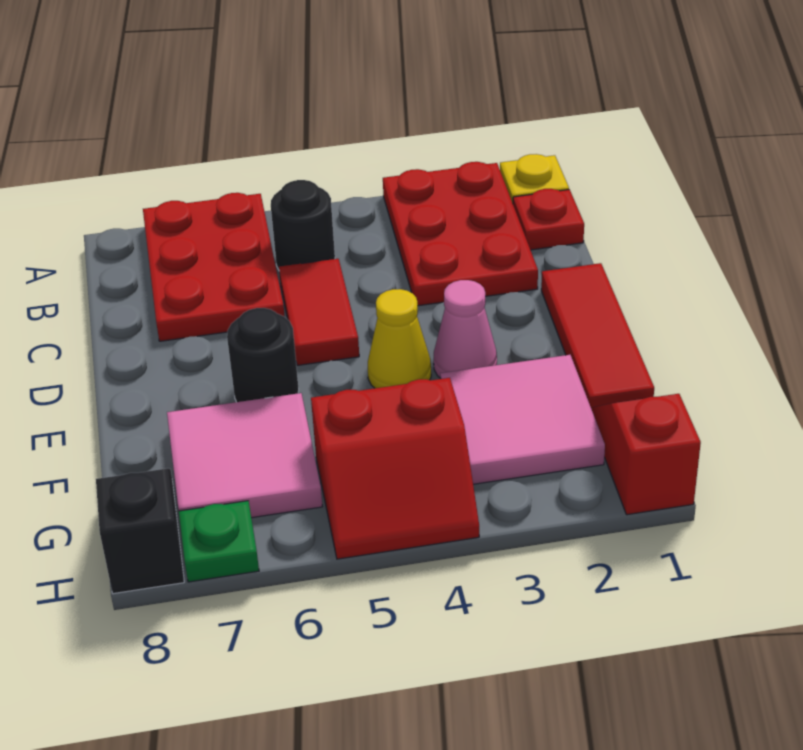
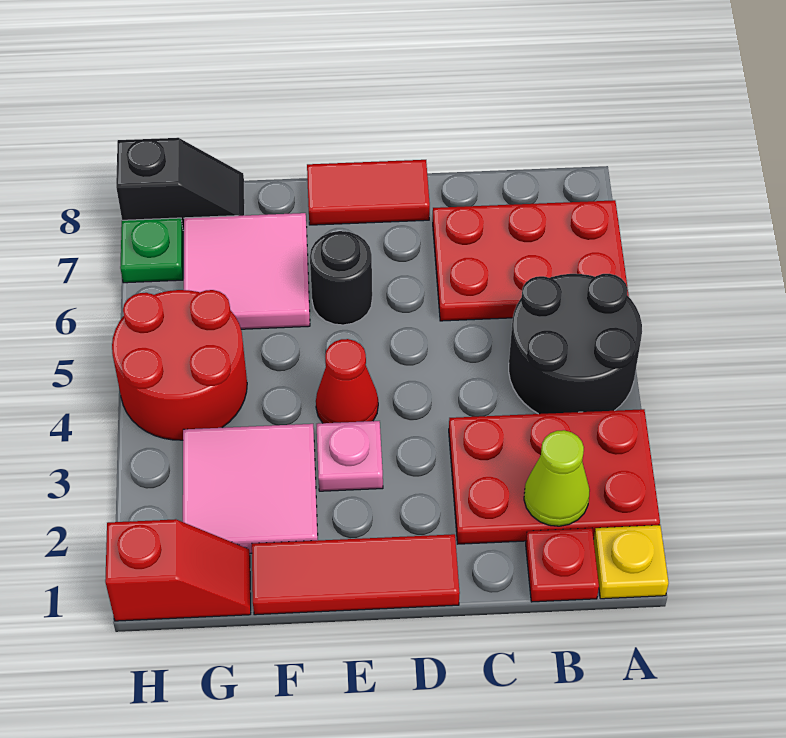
none -> lime 1x1 cone [524,430,590,526]
black 1x1 round brick [271,180,335,270] -> black 2x2 round brick [509,274,642,414]
red 1x2 tile [279,259,359,366] -> red 1x2 tile moved to [307,160,430,225]
pink 1x1 cone [434,280,497,378] -> pink 1x1 plate [316,421,383,491]
yellow 1x1 cone [368,289,431,388] -> red 1x1 cone [316,339,378,423]
red 2x2 slope [311,378,479,559] -> red 2x2 round brick [112,290,247,440]

